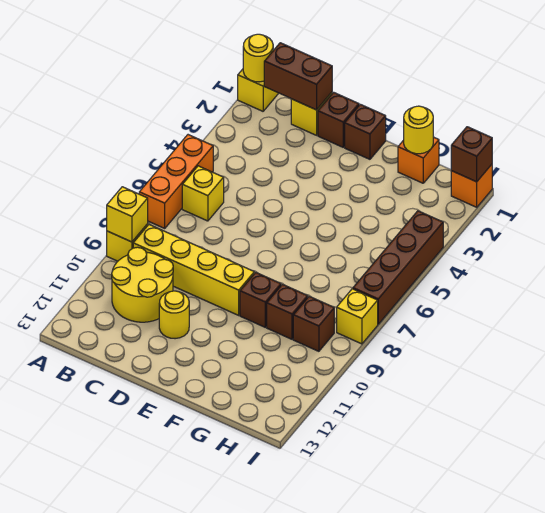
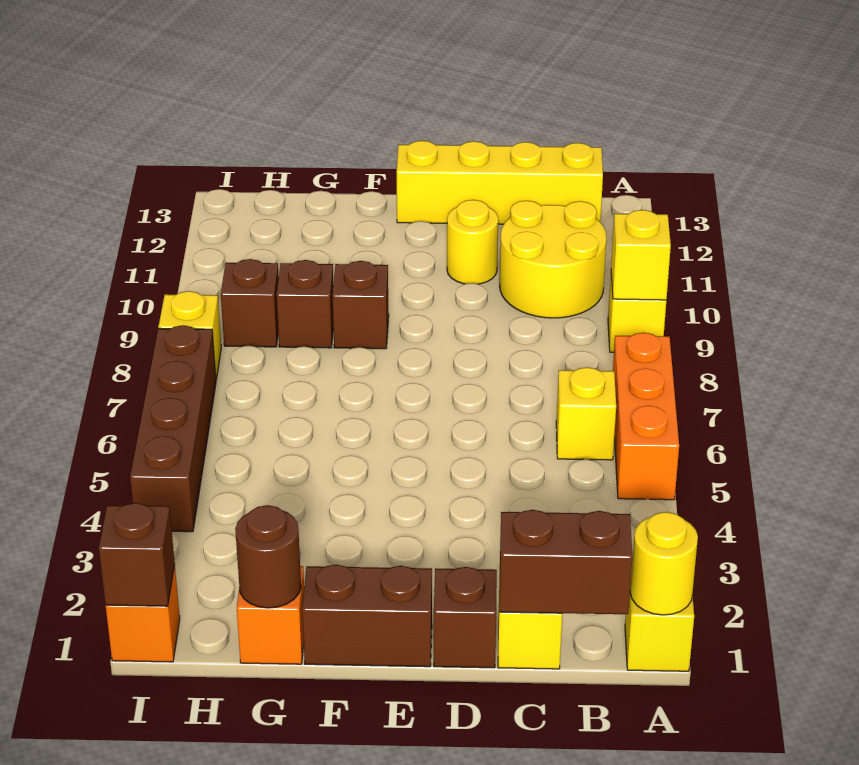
yellow 1x4 brick [133,225,254,315] -> yellow 1x4 brick moved to [397,141,603,224]
brown 1x1 brick [345,104,386,159] -> brown 1x2 brick [302,565,432,667]
yellow 1x1 round brick [404,106,433,154] -> brown 1x1 round brick [235,505,301,608]

